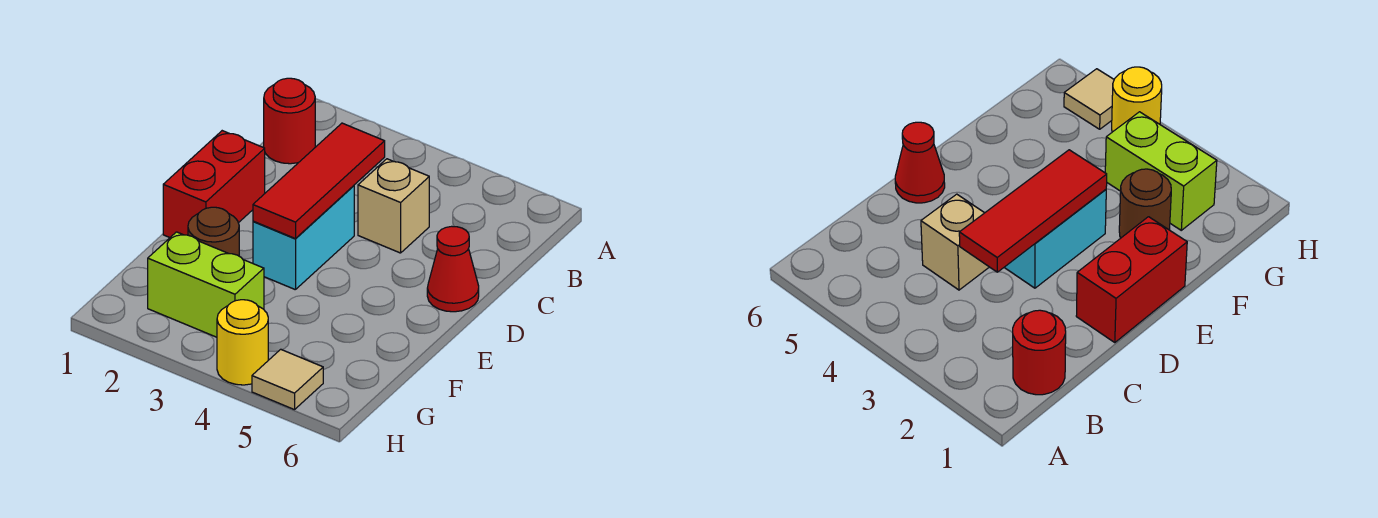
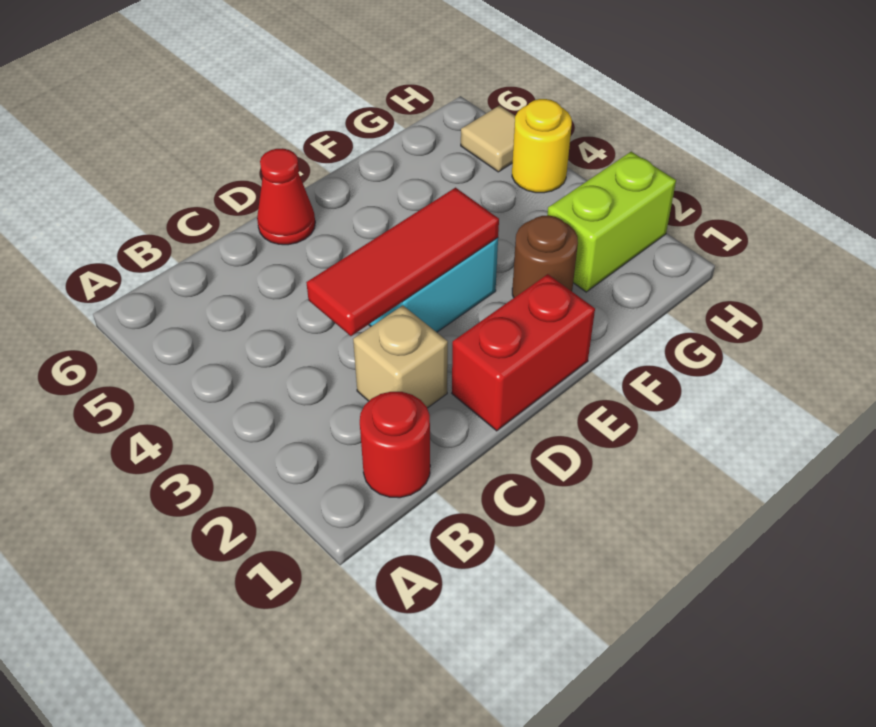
tan 1x1 brick [358,159,429,253] -> tan 1x1 brick moved to [353,305,448,408]
lime 1x2 brick [148,232,264,337] -> lime 1x2 brick turned to [547,152,676,292]

